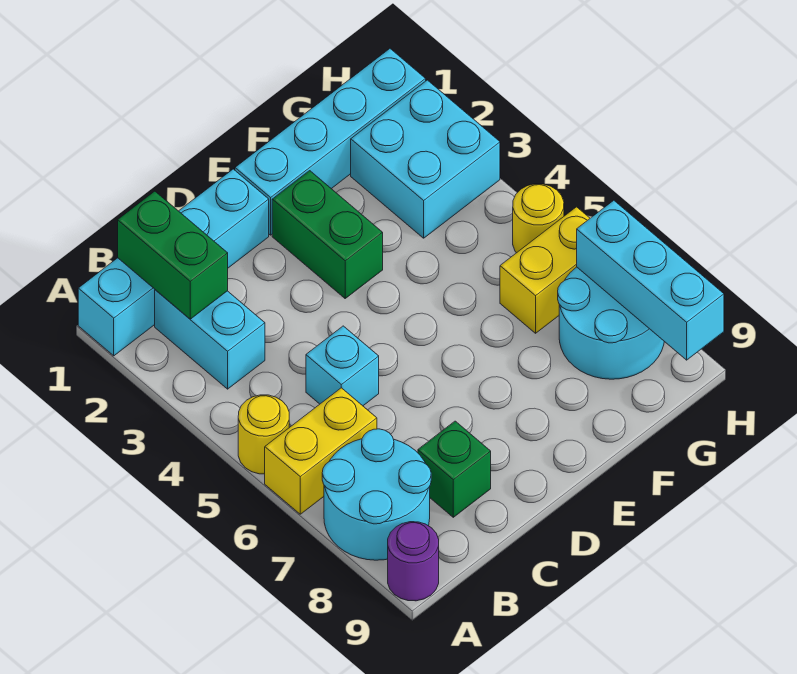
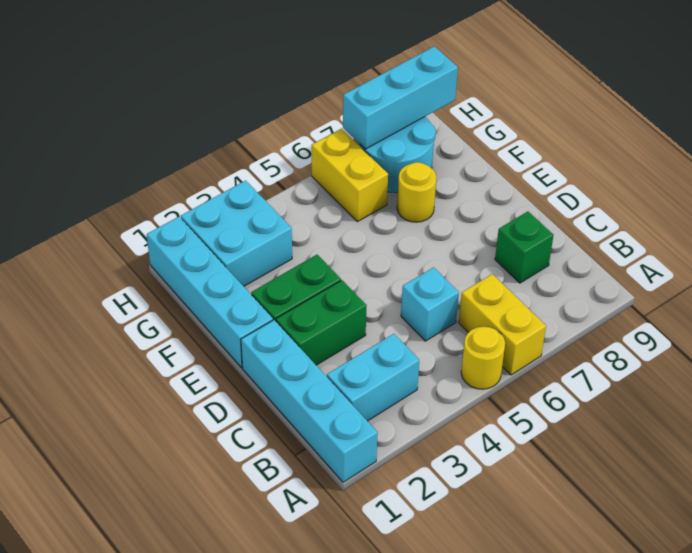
cyan 2x2 round brick [322,429,431,560] -> none
purple 1x1 round brick [388,522,439,601] -> none
green 1x2 brick [118,191,228,319] -> green 1x2 brick moved to [276,280,367,365]
yellow 1x1 round brick [513,184,564,253] -> yellow 1x1 round brick moved to [397,162,436,222]

